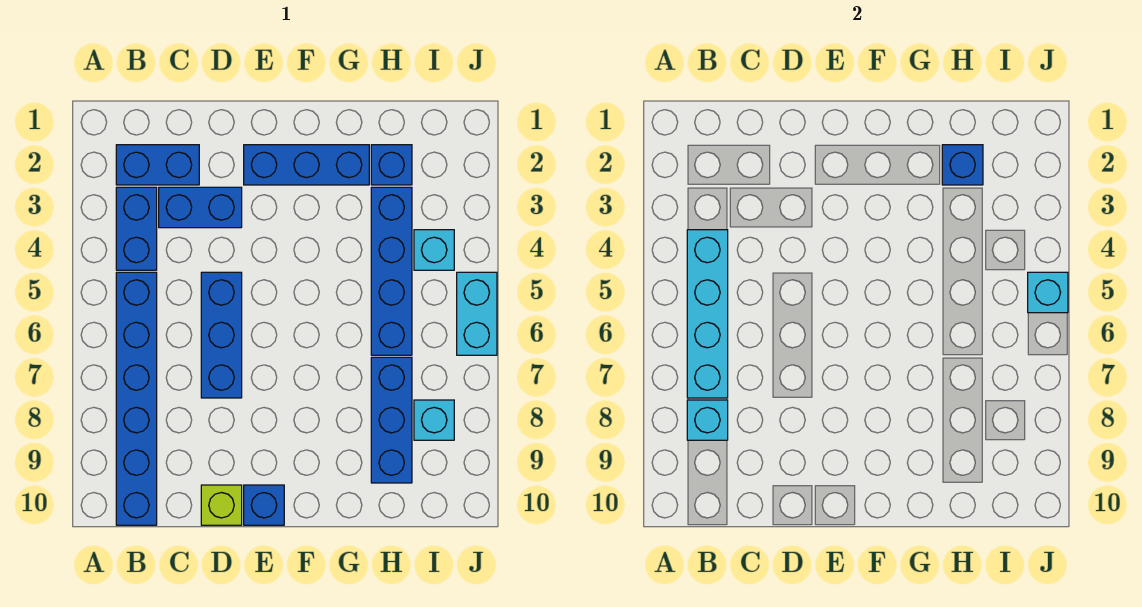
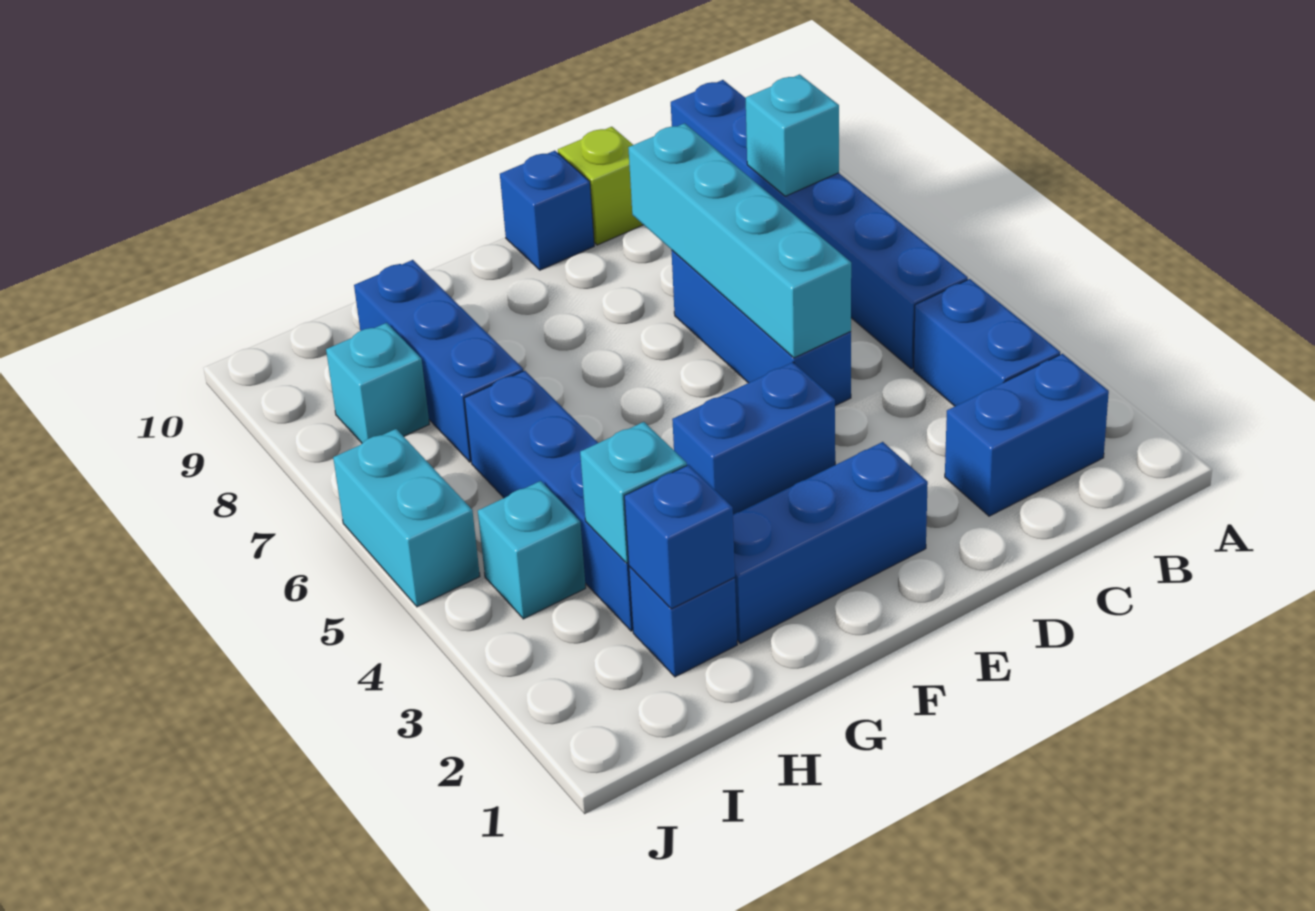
cyan 1x4 brick [687,230,728,398] -> cyan 1x4 brick moved to [628,123,851,358]
blue 1x2 brick [159,187,242,228] -> blue 1x2 brick moved to [672,362,835,514]
cyan 1x1 brick [1028,272,1068,313] -> cyan 1x1 brick moved to [580,422,687,563]

